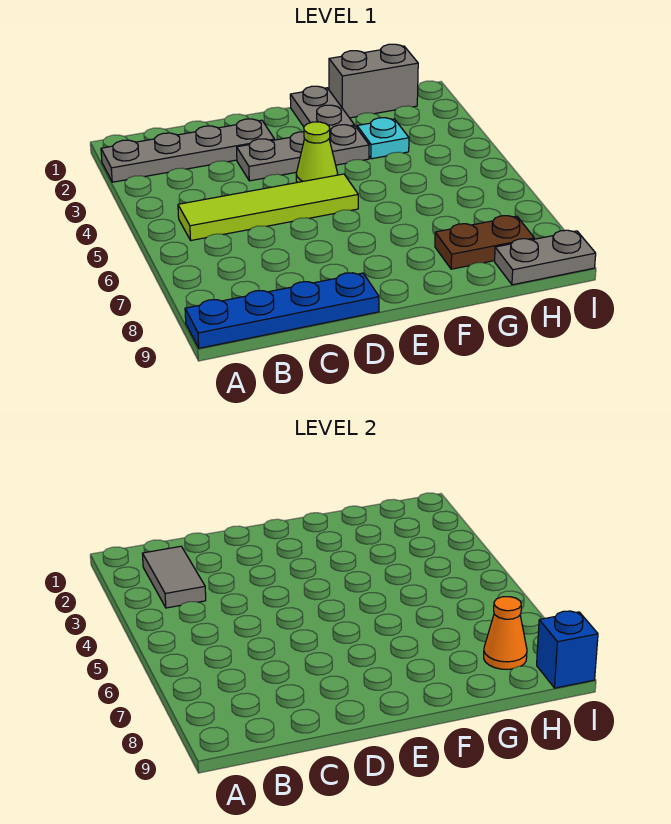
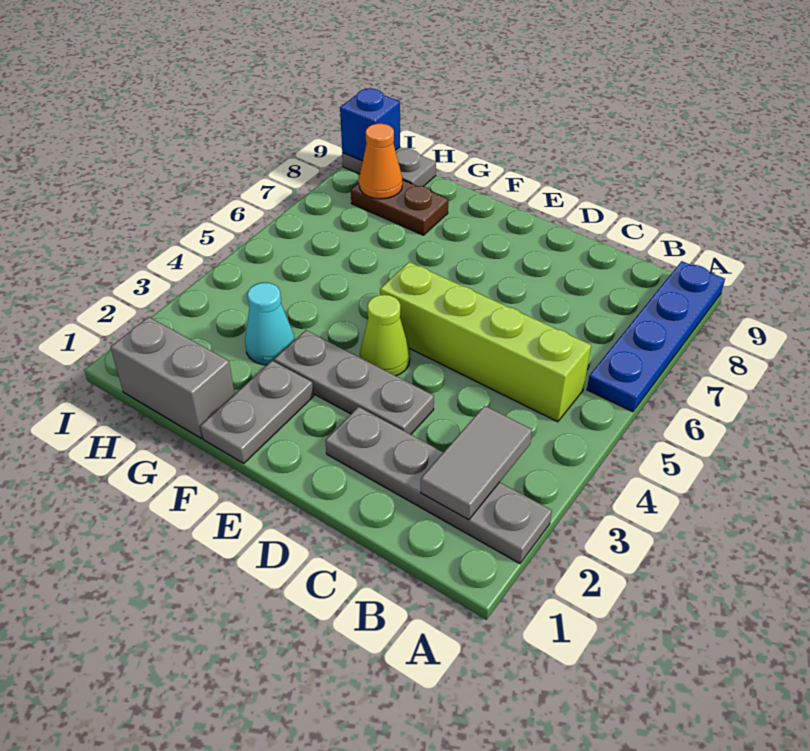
blue 1x4 plate [185,273,379,348] -> blue 1x4 plate turned to [587,261,725,412]
lime 1x4 tile [178,174,358,240] -> lime 1x4 brick [380,262,591,422]
cyan 1x1 plate [357,118,409,159] -> cyan 1x1 cone [245,283,295,365]

